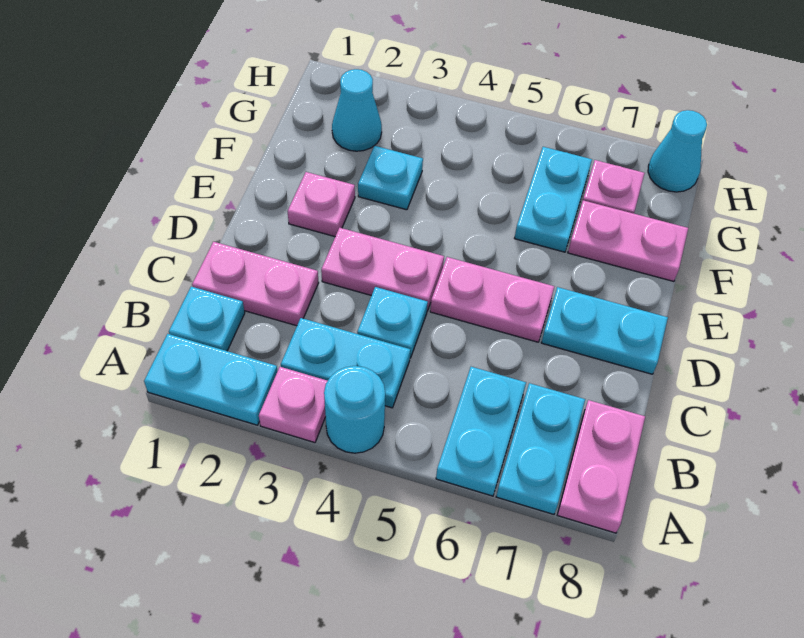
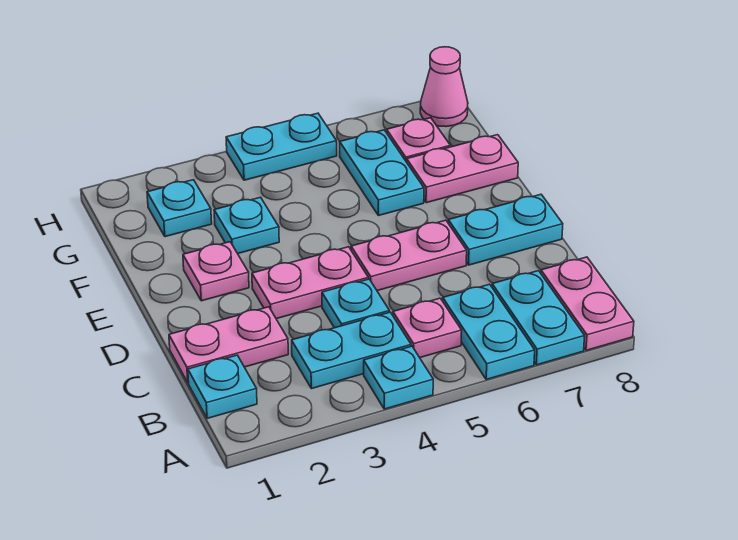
cyan 1x2 plate [144,334,278,425] -> cyan 1x2 plate moved to [226,113,337,180]
pink 1x1 plate [259,367,327,443] -> pink 1x1 plate moved to [393,298,462,358]
cyan 1x1 round brick [324,366,385,453] -> cyan 1x1 plate [364,346,433,409]
cyan 1x1 cone [332,69,382,151] -> cyan 1x1 plate [147,180,212,237]
cyan 1x1 cone [648,110,707,192] -> pink 1x1 cone [420,47,468,127]

